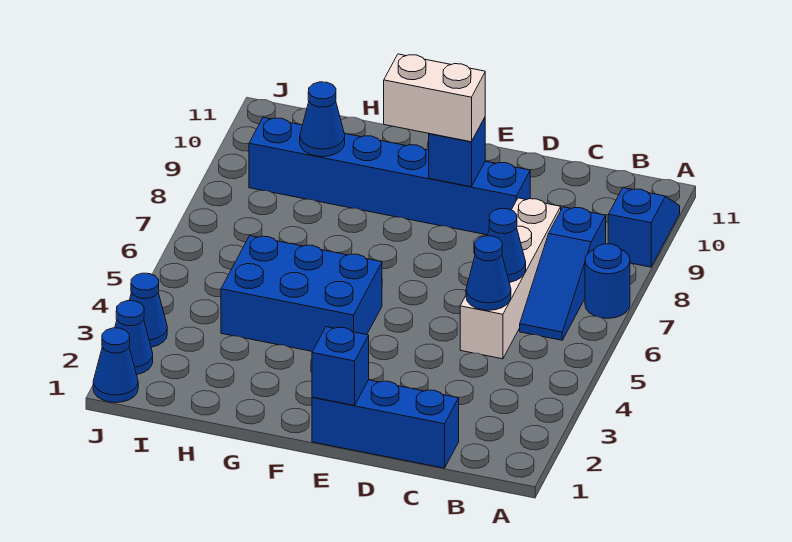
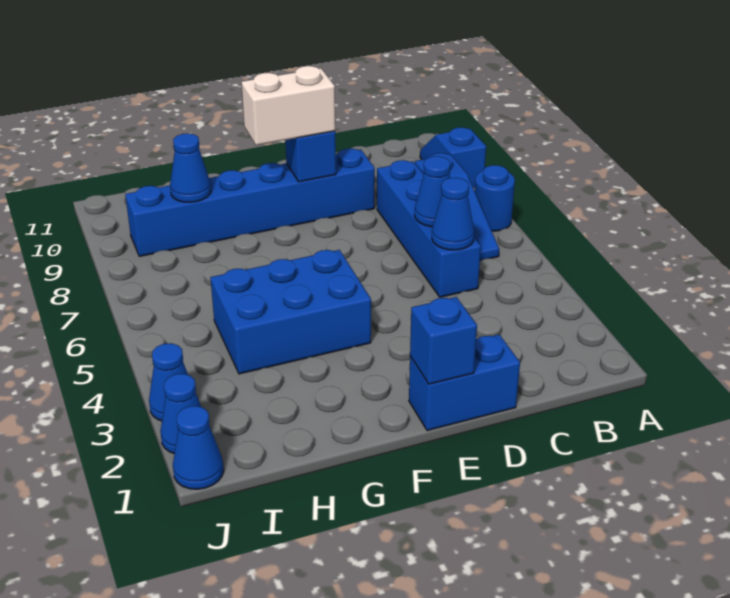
blue 1x3 brick [312,380,459,468] -> blue 1x2 brick [409,335,520,431]
white 1x4 brick [460,198,561,359] -> blue 1x4 brick [377,160,481,297]

